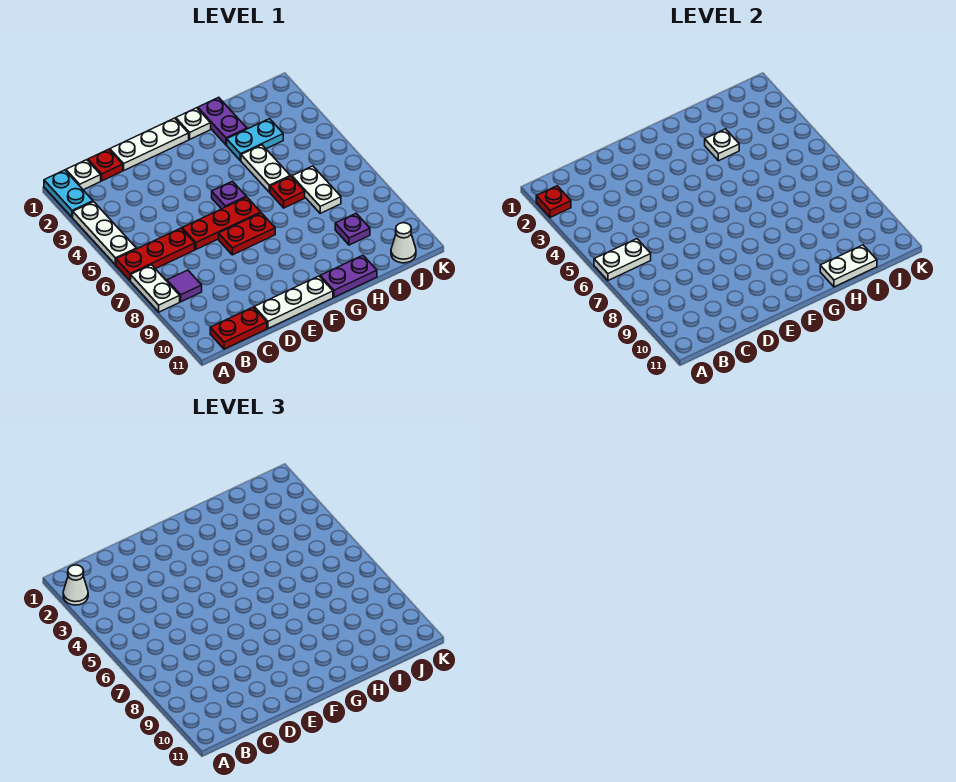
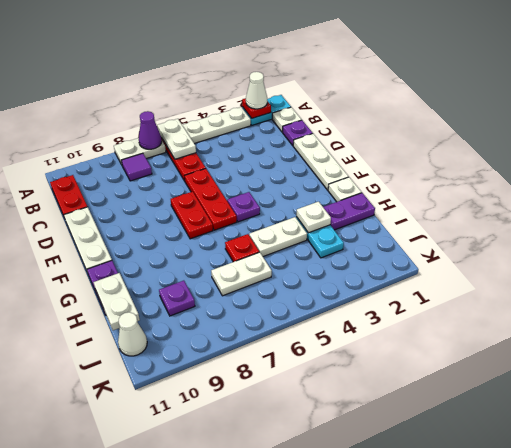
none -> purple 1x1 cone [139,111,162,149]
red 1x1 plate [88,149,123,181] -> purple 1x1 plate [283,120,313,146]

